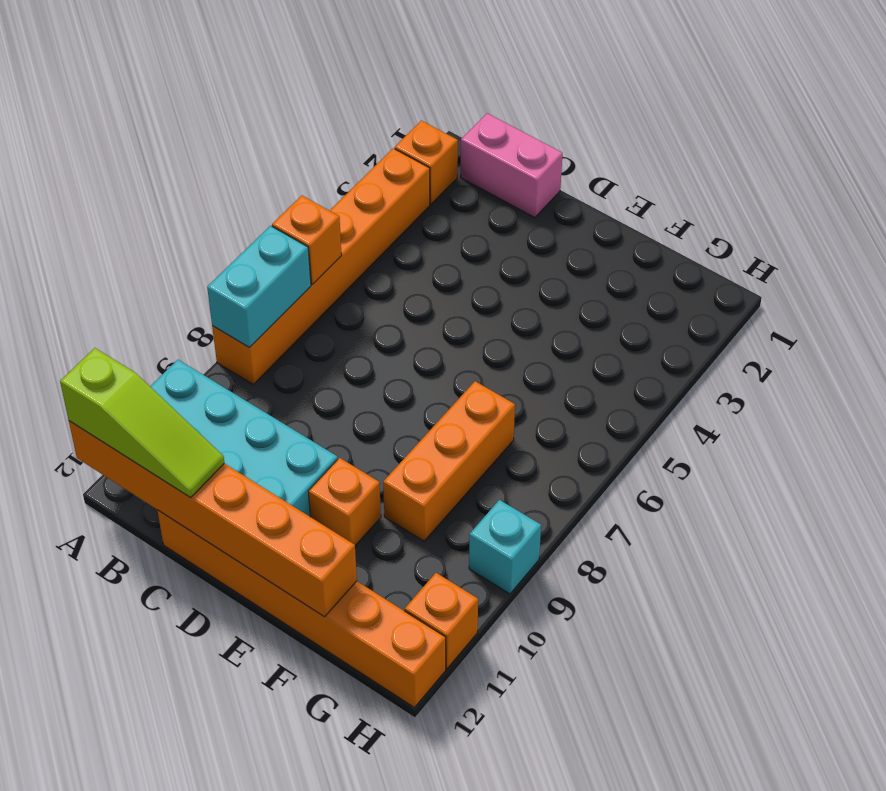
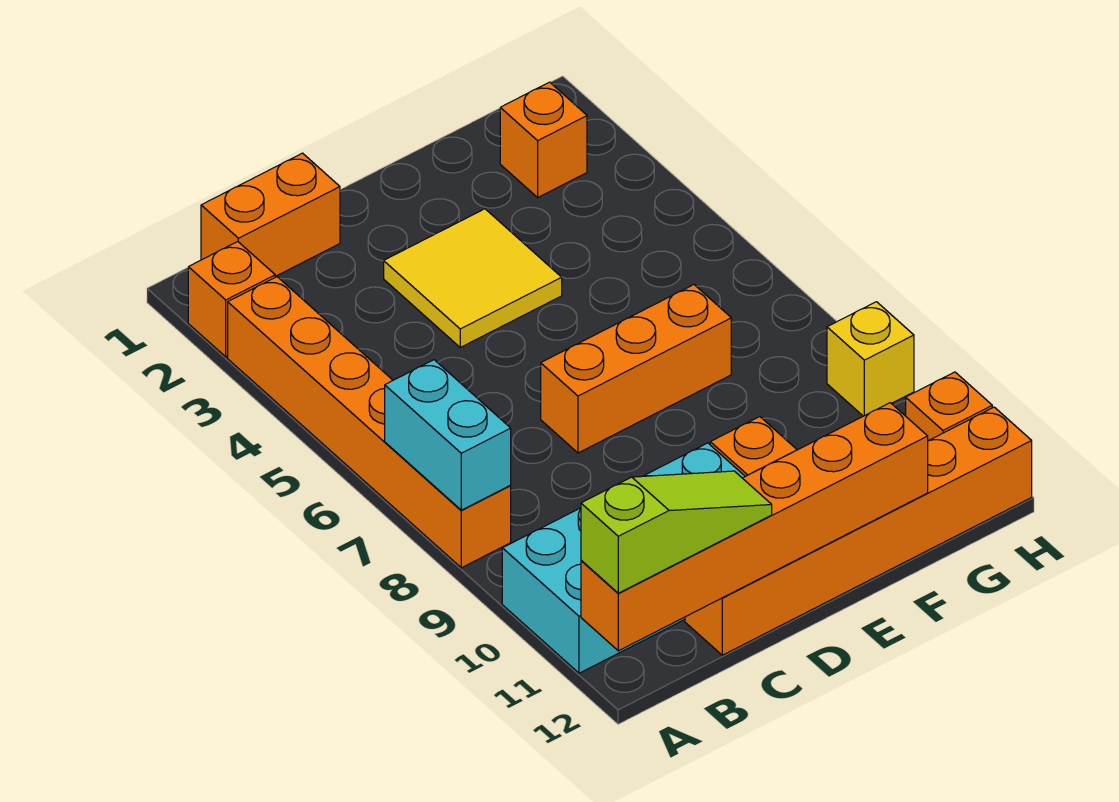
orange 1x1 brick [272,196,342,284] -> orange 1x1 brick moved to [500,82,587,197]
pink 1x2 brick [460,113,563,218] -> orange 1x2 brick [201,153,340,276]
none -> yellow 2x2 tile [384,209,562,347]
orange 1x3 brick [383,381,515,541] -> orange 1x3 brick turned to [541,285,731,453]
cyan 1x1 brick [469,500,541,594] -> yellow 1x1 brick [827,302,914,416]

